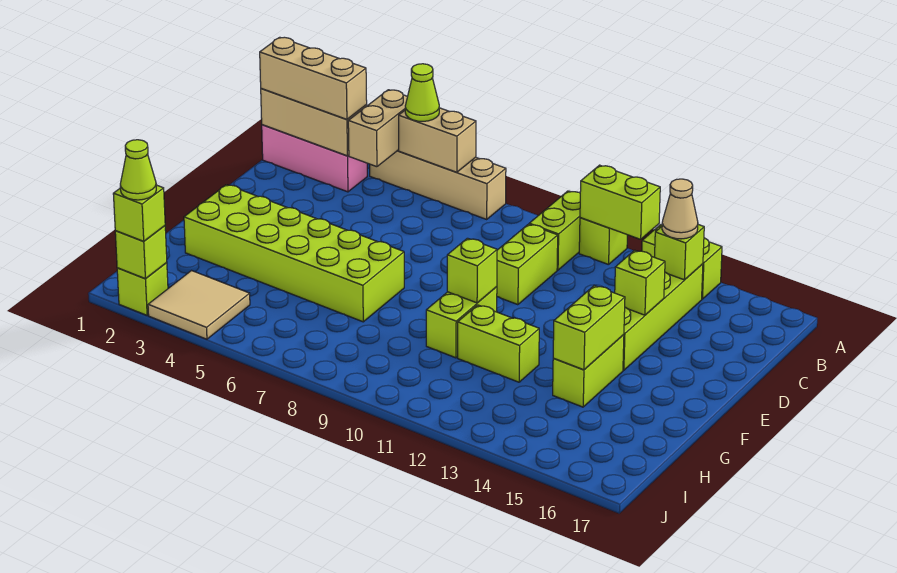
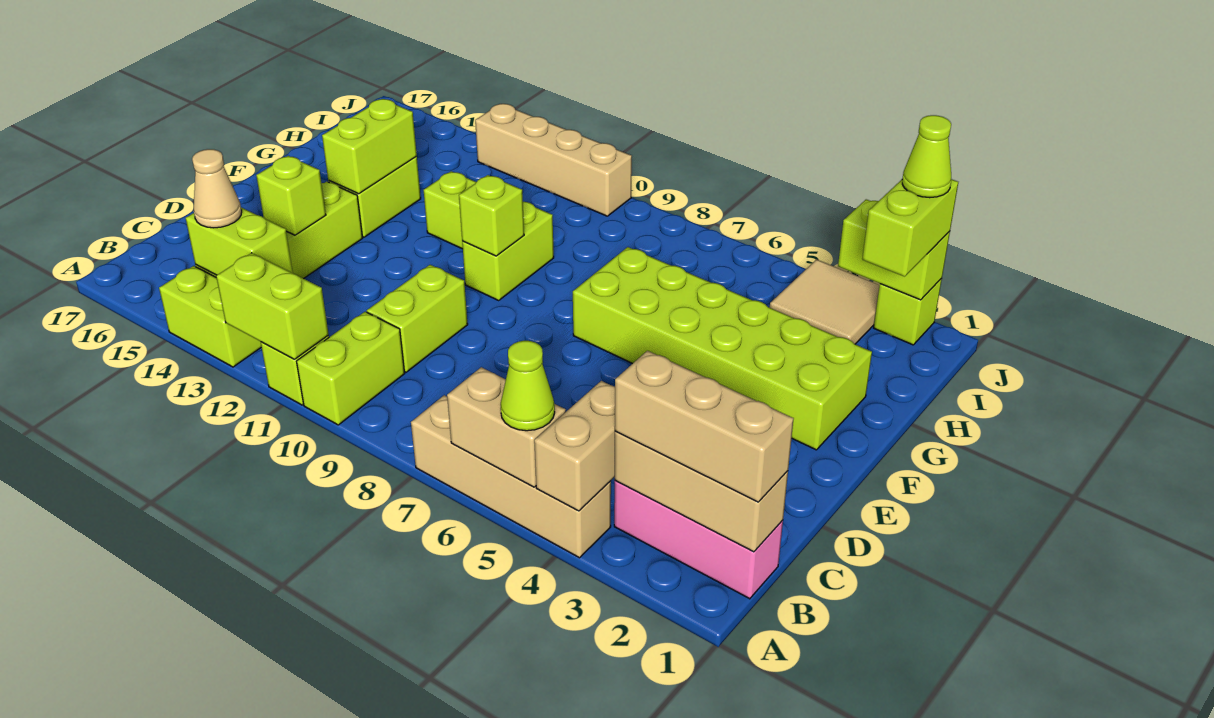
lime 1x1 brick [655,225,704,280] -> lime 1x2 brick [186,207,293,275]
lime 1x1 brick [115,226,167,279] -> lime 1x2 brick [838,199,950,300]
lime 1x1 brick [113,185,165,241] -> lime 1x2 brick [862,179,958,277]
none -> tan 1x4 brick [475,104,632,216]

